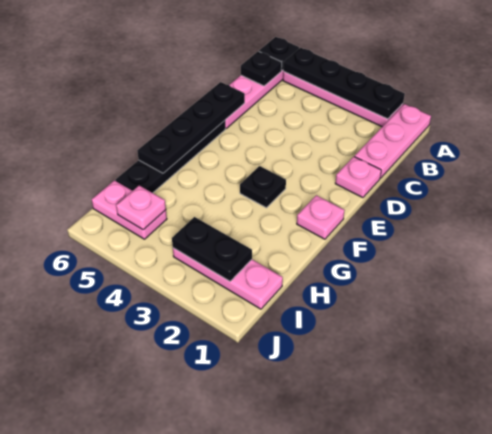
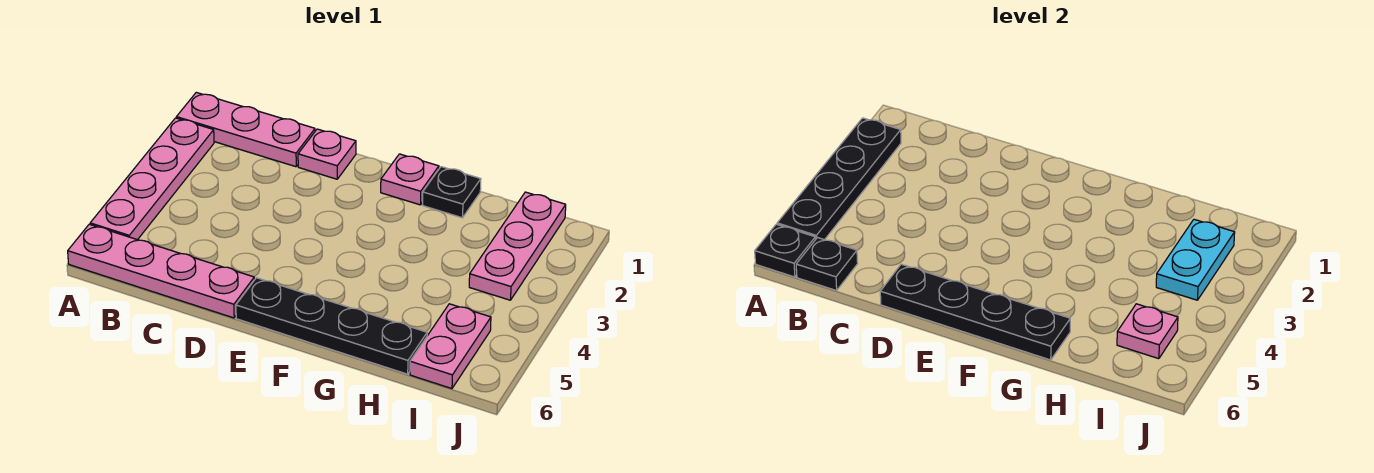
black 1x1 plate [240,166,286,208] -> black 1x1 plate moved to [423,167,481,218]
black 1x2 plate [172,217,252,281] -> cyan 1x2 plate [1156,219,1235,300]

